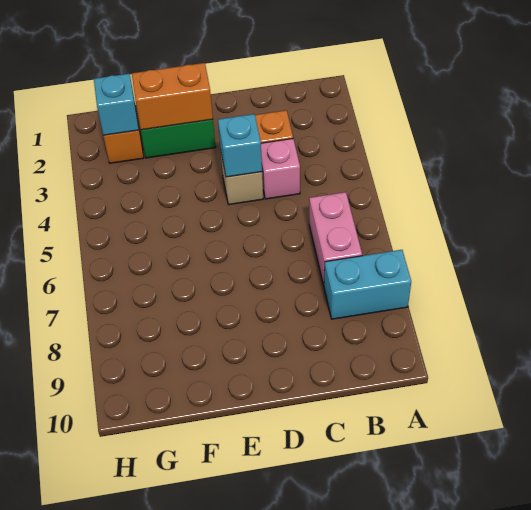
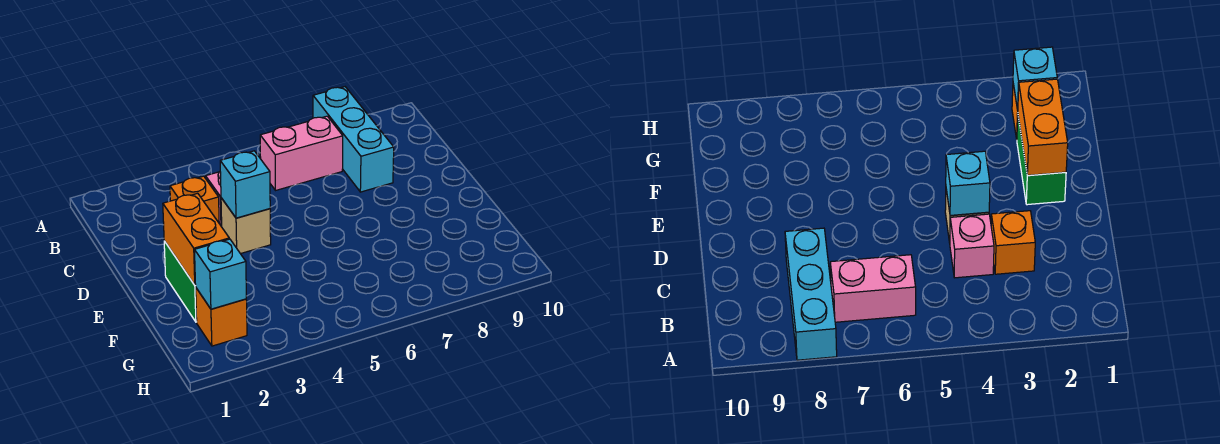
cyan 1x2 brick [324,250,411,319] -> cyan 1x3 brick [313,87,394,192]

